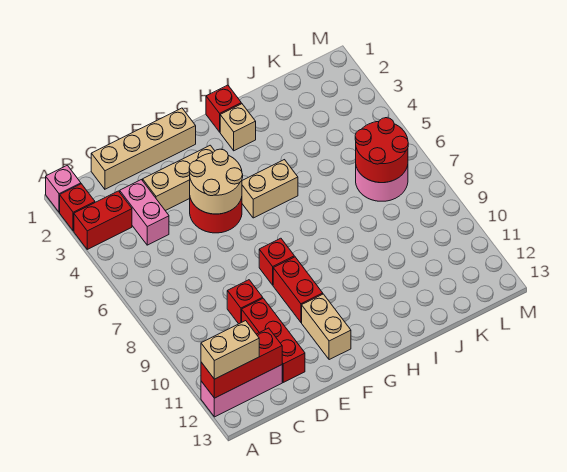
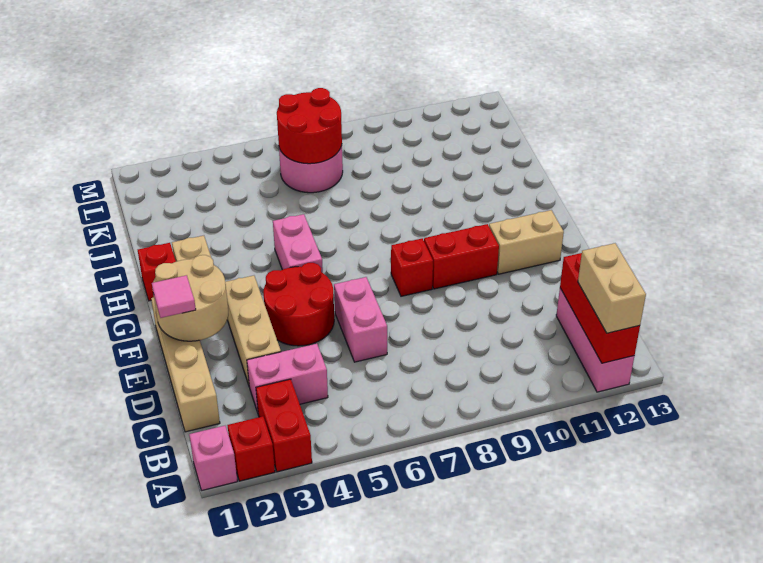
none -> pink 1x2 brick [334,277,387,362]
red 1x1 brick [227,280,263,324] -> none
red 1x3 brick [242,298,305,382] -> none
none -> pink 1x1 tile [152,275,196,318]
tan 2x2 round brick [189,149,243,214] -> tan 2x2 round brick moved to [153,255,228,341]
tan 1x2 brick [242,160,298,218] -> pink 1x2 brick [273,214,323,273]

